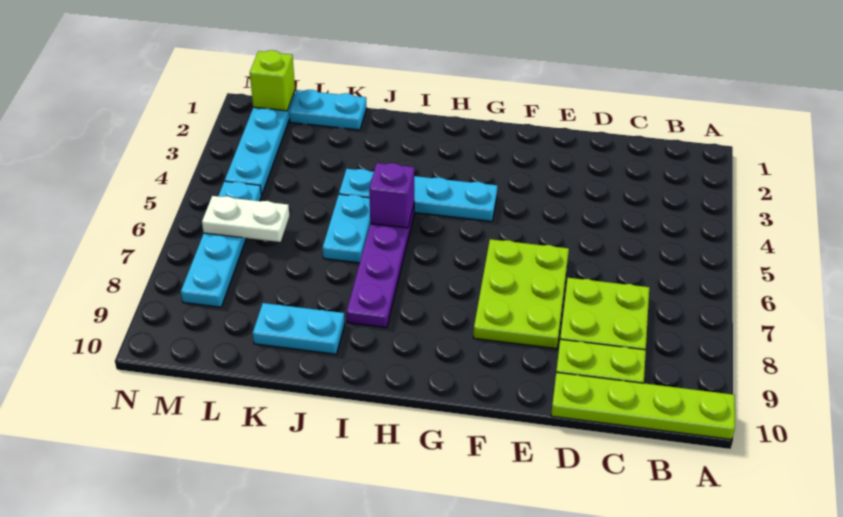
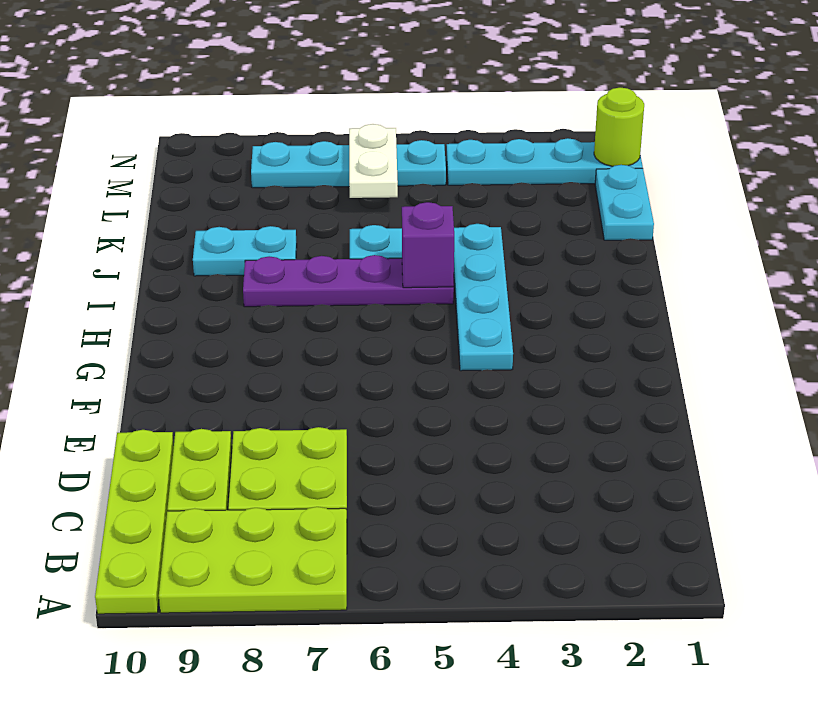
lime 2x3 plate [473,239,569,349] -> lime 2x3 plate moved to [159,507,347,613]
cyan 1x2 plate [253,303,345,354] -> cyan 1x2 plate turned to [193,226,297,276]
lime 1x1 brick [250,50,295,111] -> lime 1x1 round brick [594,88,644,166]

